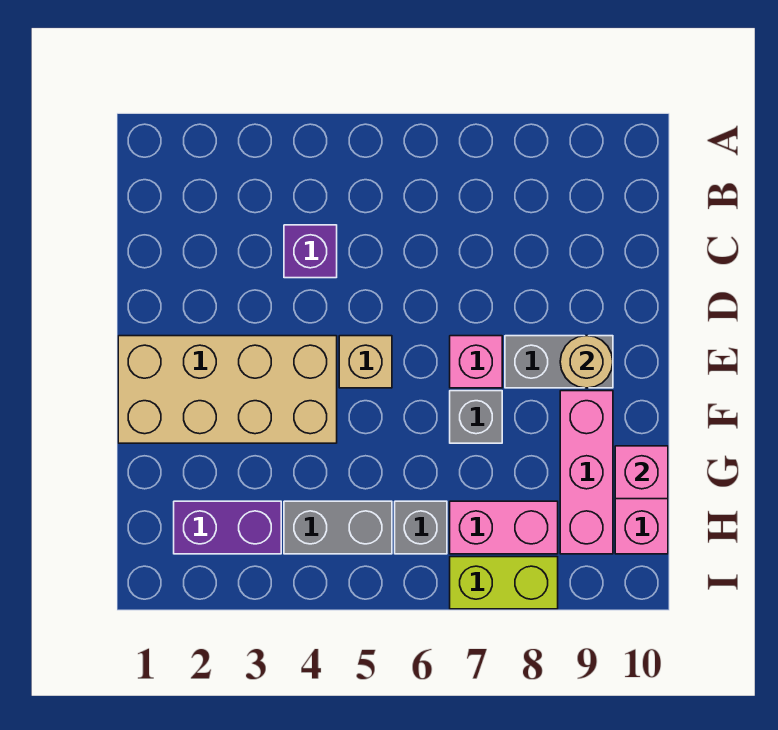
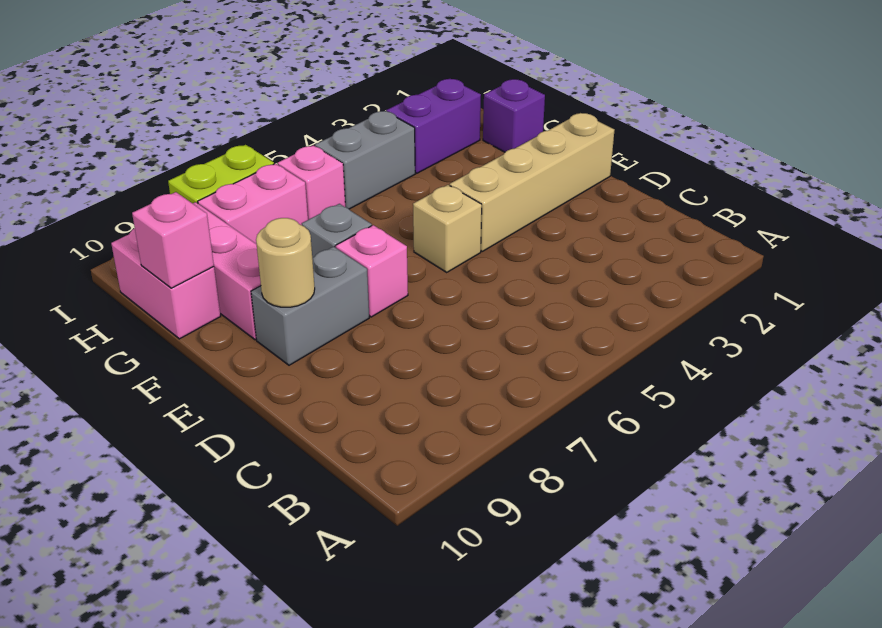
purple 1x1 brick [284,225,337,278] -> purple 1x1 brick moved to [483,79,545,152]
tan 2x4 brick [118,336,337,443] -> tan 1x4 brick [450,113,614,251]
grey 1x1 brick [395,501,447,554] -> pink 1x1 brick [277,145,345,220]

